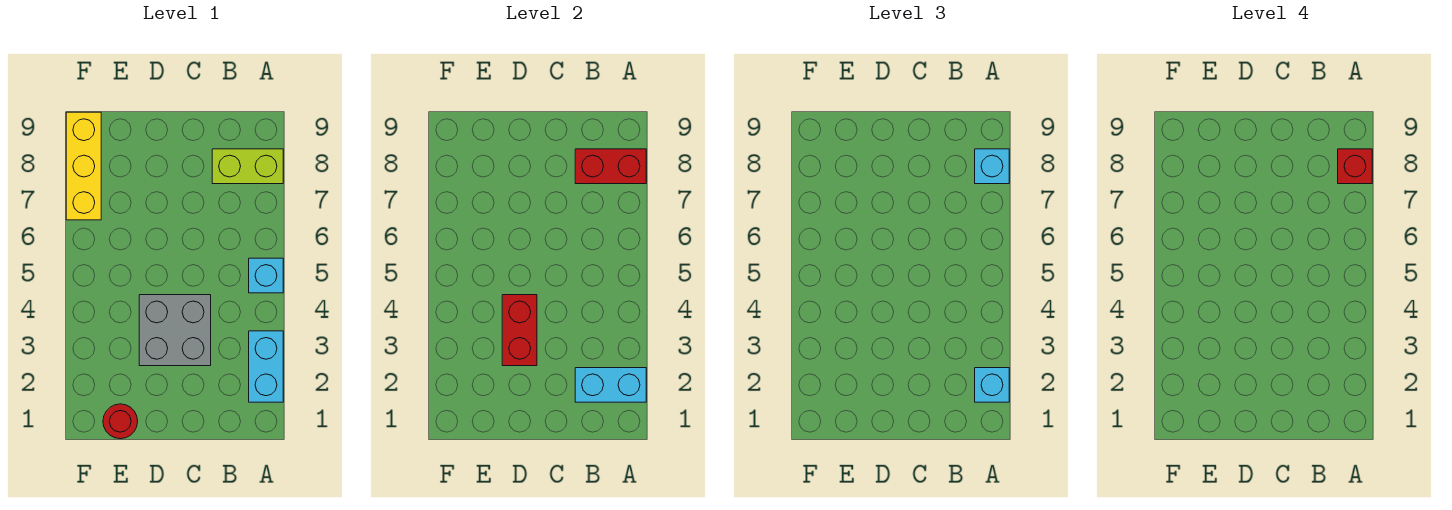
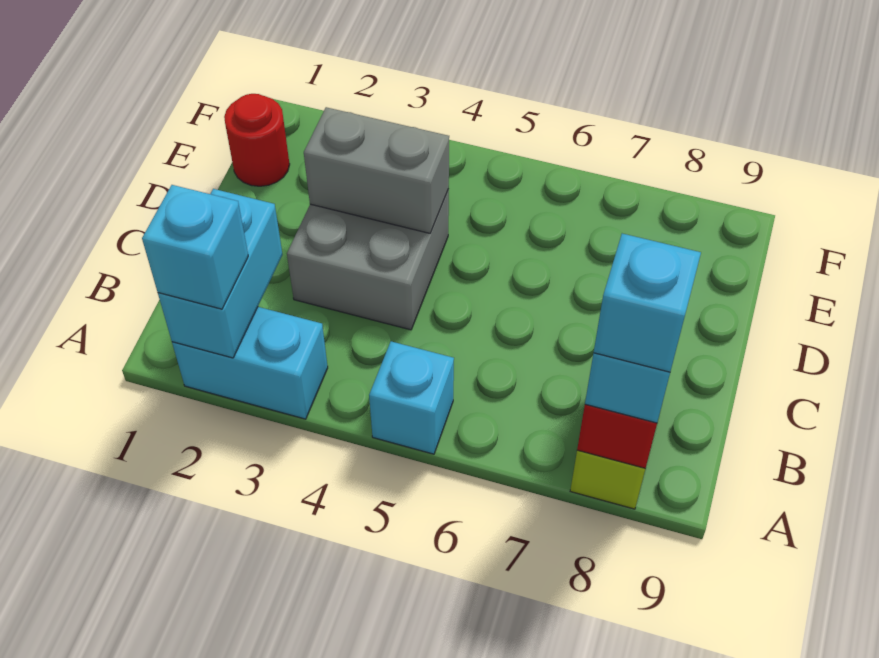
red 1x1 brick [1338,149,1372,184] -> cyan 1x1 brick [594,234,701,372]
red 1x2 brick [502,295,537,366] -> grey 1x2 brick [304,107,449,233]
yellow 1x3 brick [66,112,101,220] -> none

